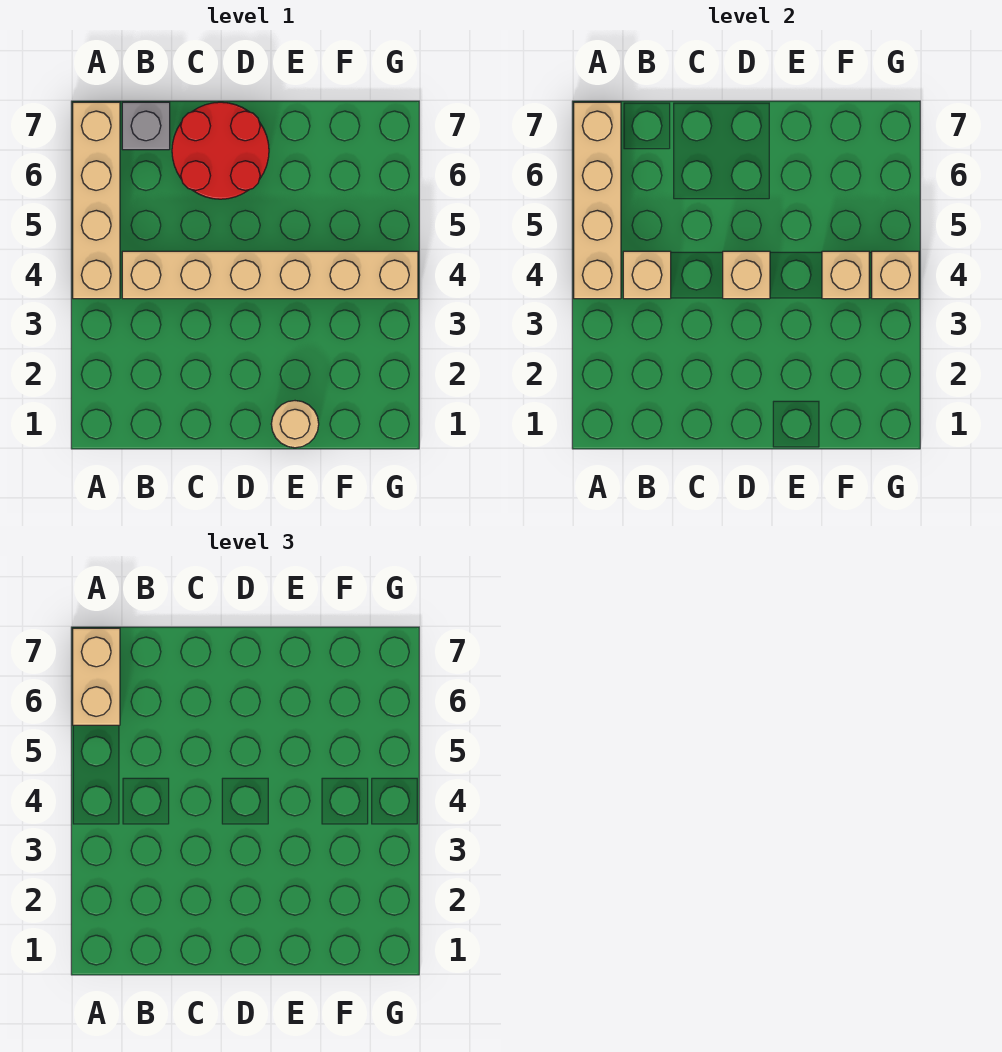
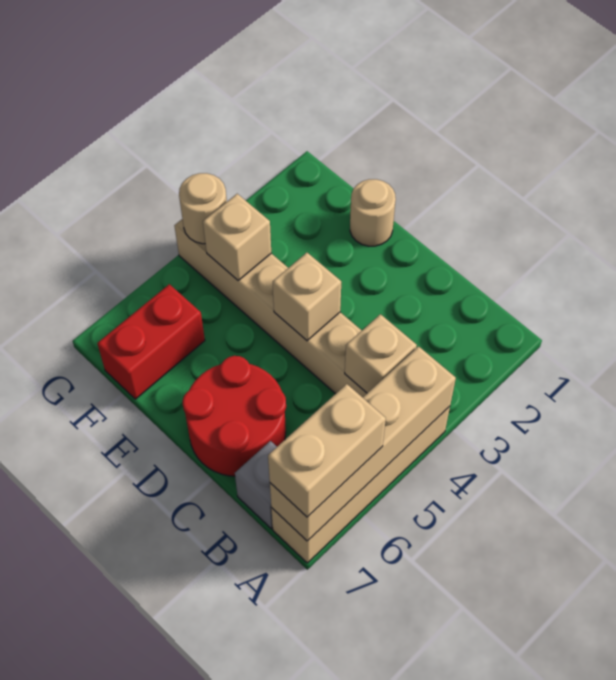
none -> red 1x2 brick [97,284,205,399]
tan 1x1 brick [872,251,919,299] -> tan 1x1 round brick [179,173,227,244]

